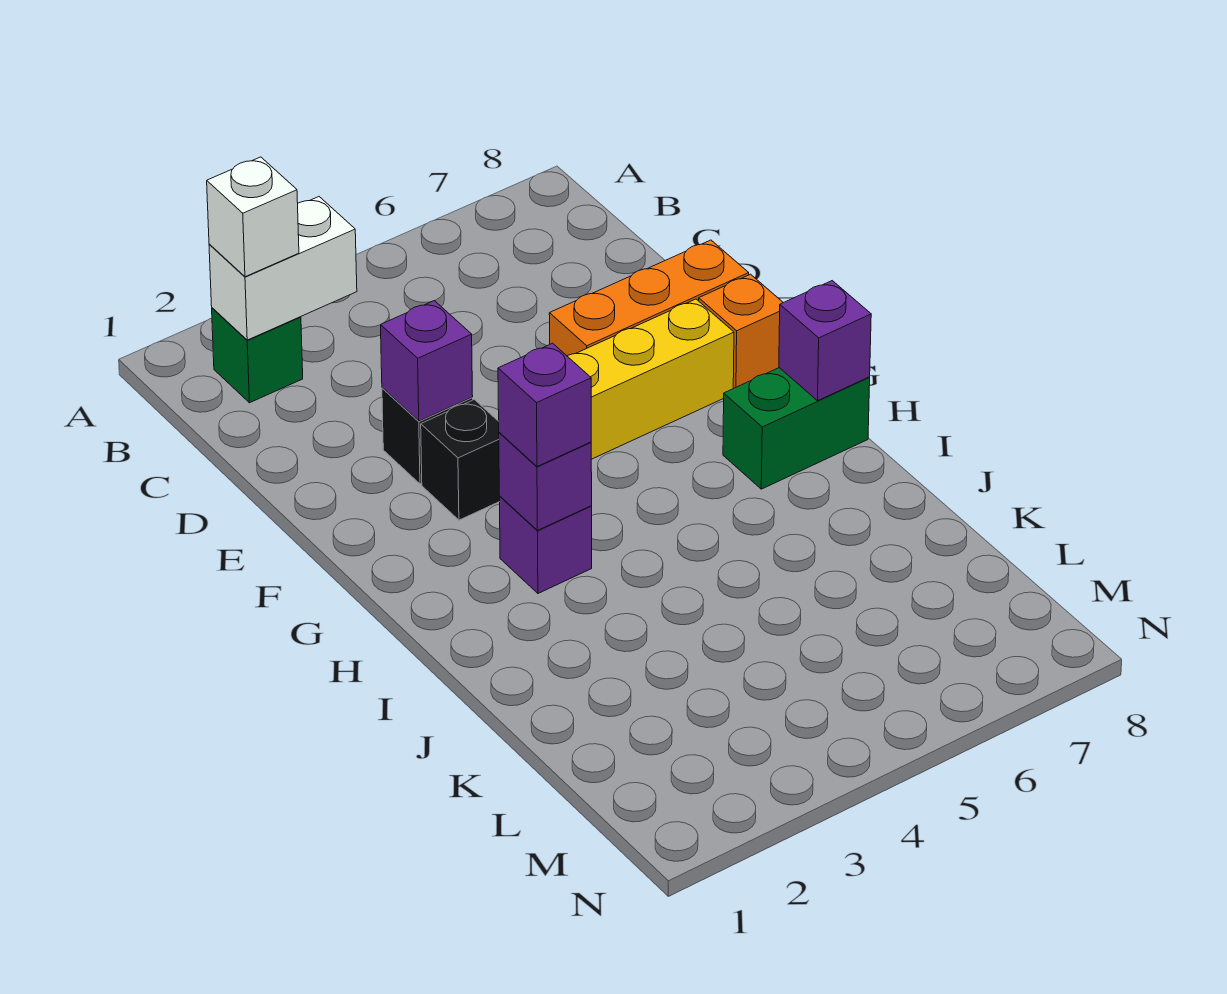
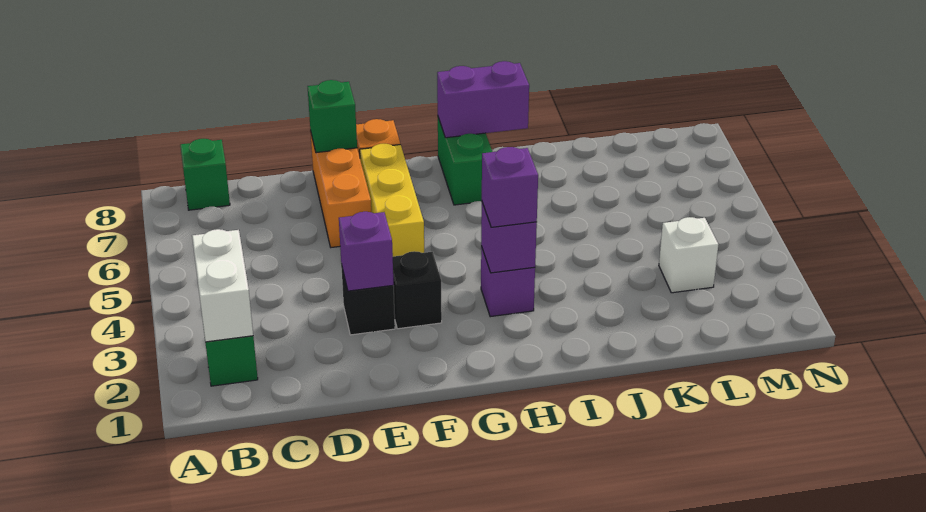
white 1x1 brick [207,157,299,277] -> white 1x1 brick moved to [659,217,719,293]
none -> green 1x1 brick [180,139,230,210]
none -> green 1x1 brick [308,80,357,153]
purple 1x1 brick [779,281,871,401] -> purple 1x2 brick [437,61,529,138]

